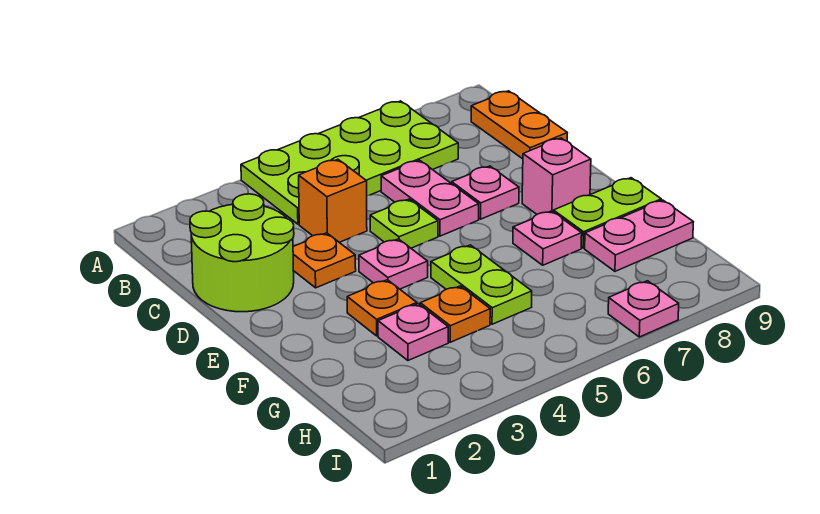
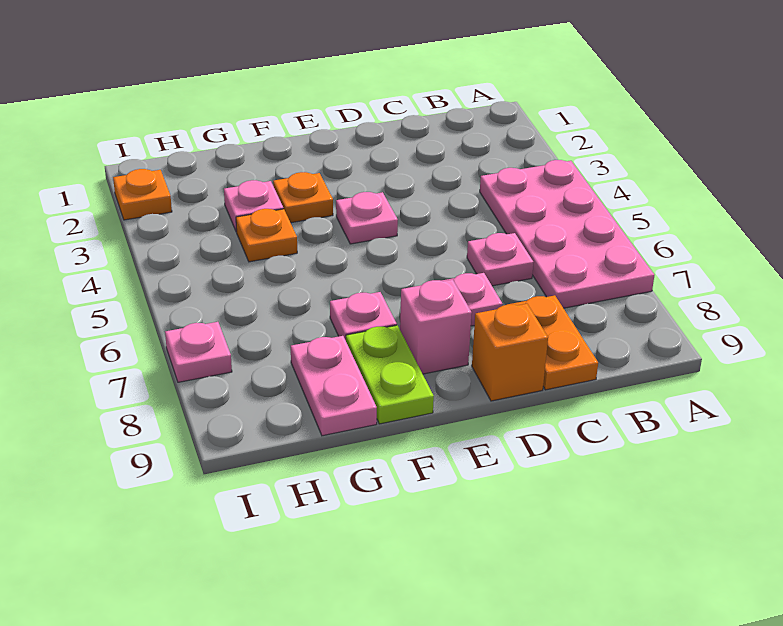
lime 2x4 plate [241,101,458,224] -> pink 2x4 plate [480,160,654,308]
orange 1x2 plate [471,91,567,159] -> orange 1x2 plate turned to [507,295,598,390]
lime 2x2 round brick [190,194,294,312] -> none
orange 1x1 brick [299,159,367,242] -> orange 1x1 brick moved to [472,304,548,401]
pink 1x2 plate [381,160,479,236] -> pink 1x1 plate [467,233,534,286]
orange 1x1 plate [293,233,356,288] -> orange 1x1 plate moved to [113,169,172,220]
lime 1x1 plate [370,199,438,248] -> none
lime 1x2 plate [431,245,532,324] -> none

